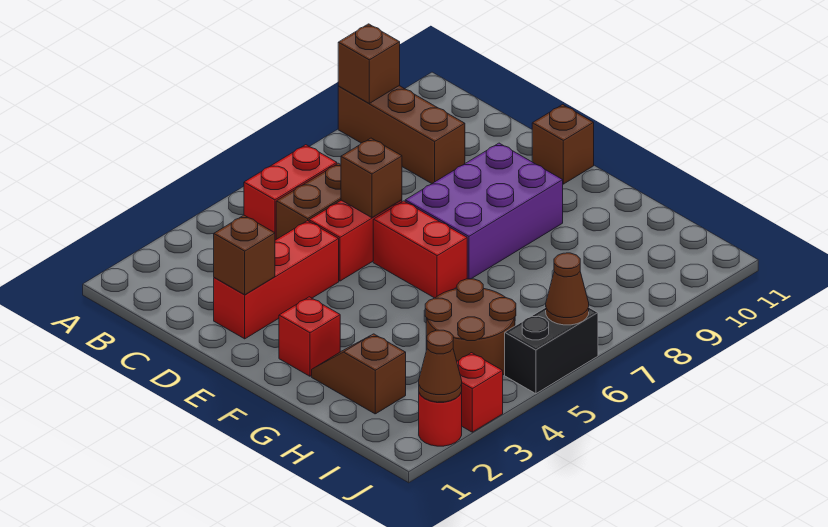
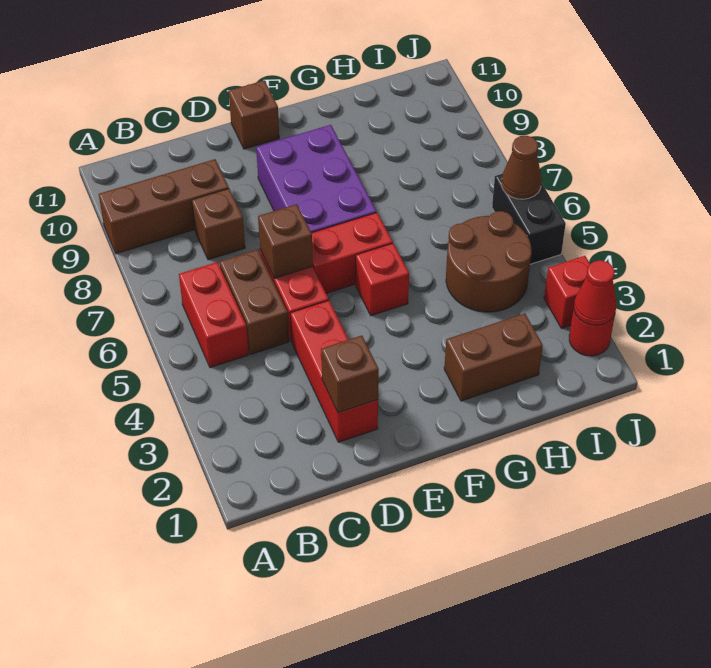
brown 1x1 brick [338,24,400,103] -> brown 1x1 brick moved to [192,189,245,260]
red 1x1 brick [279,297,340,376] -> red 1x1 brick moved to [356,243,409,316]
brown 1x2 slope [312,334,406,414] -> brown 1x2 brick [444,313,543,401]
brown 1x1 cone [419,330,462,402] -> red 1x1 cone [574,260,616,325]

